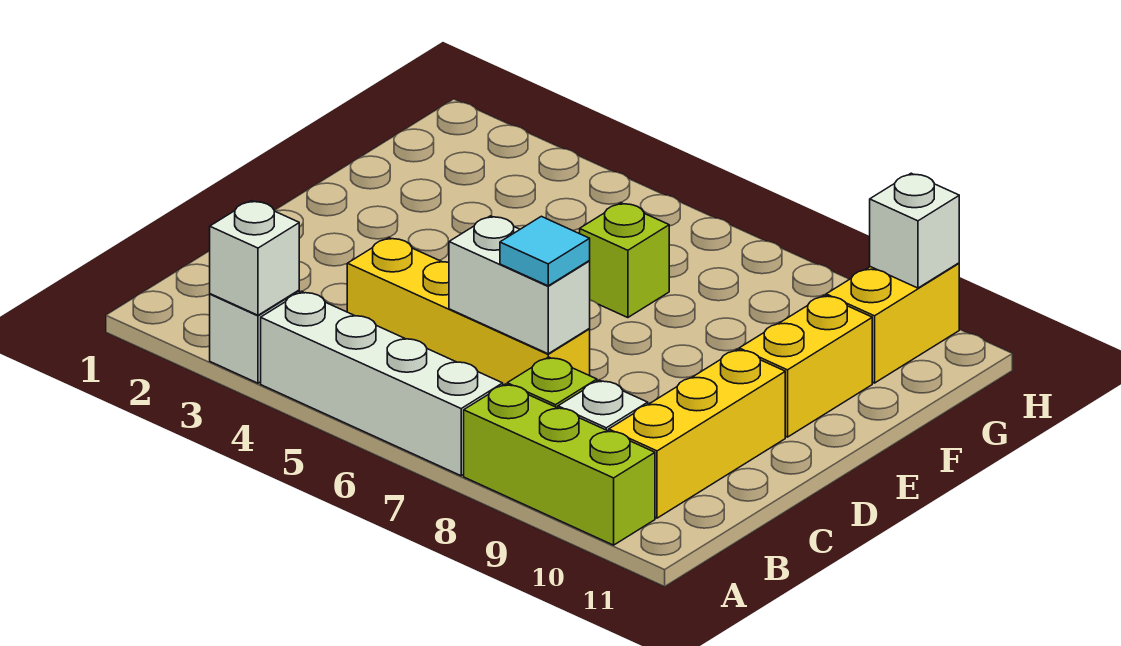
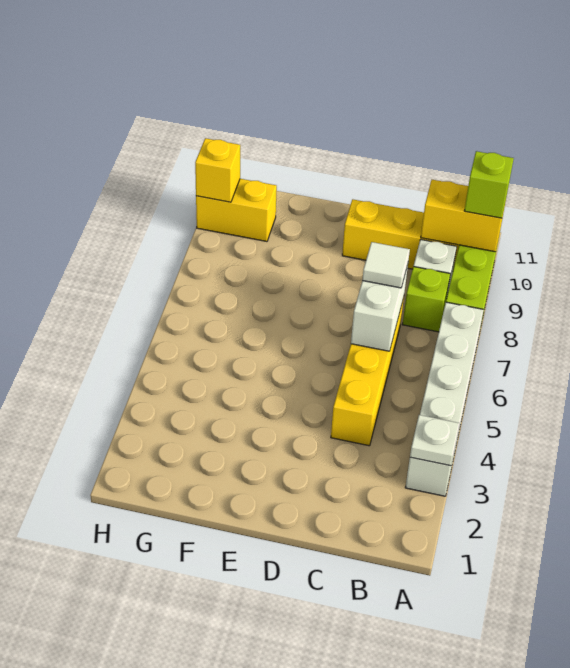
white 1x1 brick [210,201,299,315] -> white 1x1 plate [410,415,460,466]
cyan 1x1 tile [500,216,590,286] -> white 1x1 tile [362,242,410,288]
yellow 1x2 brick [739,295,872,437] -> yellow 1x2 brick moved to [421,180,505,252]
lime 1x1 brick [580,203,669,318] -> lime 1x1 brick moved to [464,151,514,218]
white 1x1 brick [870,173,959,288] -> yellow 1x1 brick [195,138,240,202]

